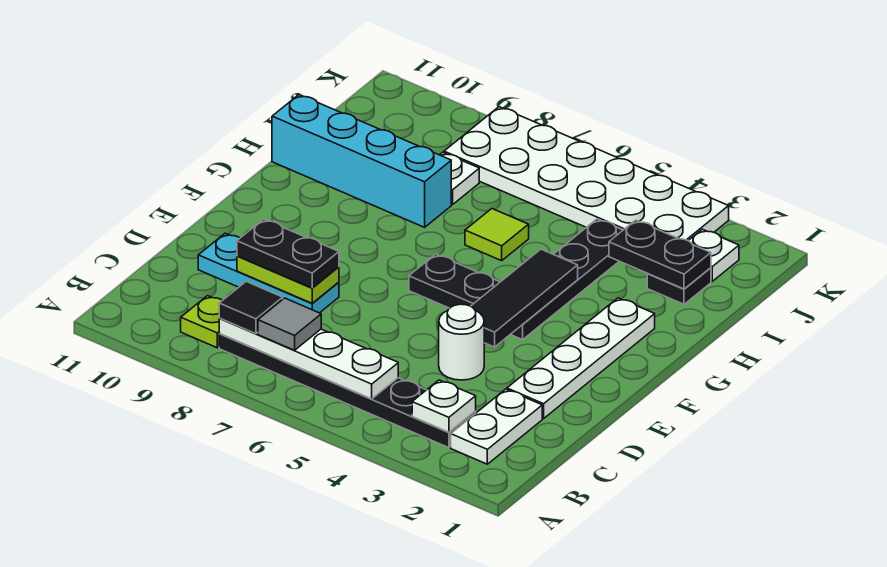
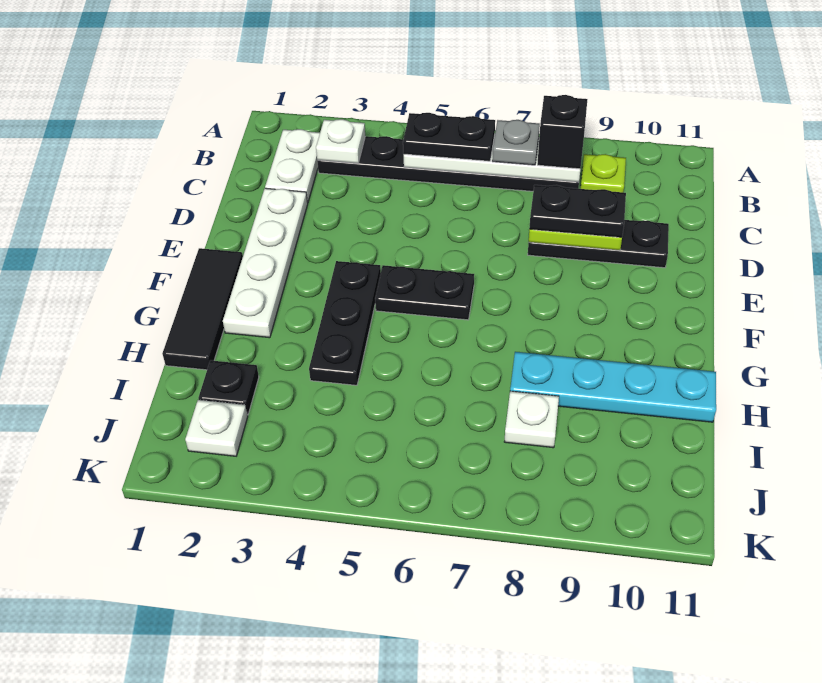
grey 1x1 tile [258,298,321,350] -> grey 1x1 plate [492,120,540,165]
black 1x1 tile [219,282,283,334] -> black 1x1 brick [537,95,588,169]
white 1x1 round brick [439,304,484,380] -> none
cyan 1x3 plate [198,233,339,313] -> black 1x3 plate [528,220,669,268]
black 1x3 tile [471,249,578,347] -> black 1x3 tile moved to [162,248,243,370]
black 1x4 plate [510,219,623,340] -> black 1x3 plate [309,261,381,385]
lime 1x1 tile [465,209,529,261] -> none
cyan 1x4 brick [272,95,451,227] -> cyan 1x4 plate [510,352,716,422]
black 1x2 plate [609,220,711,289] -> black 1x2 plate moved to [403,113,495,161]
white 2x6 plate [444,107,729,240] -> none

